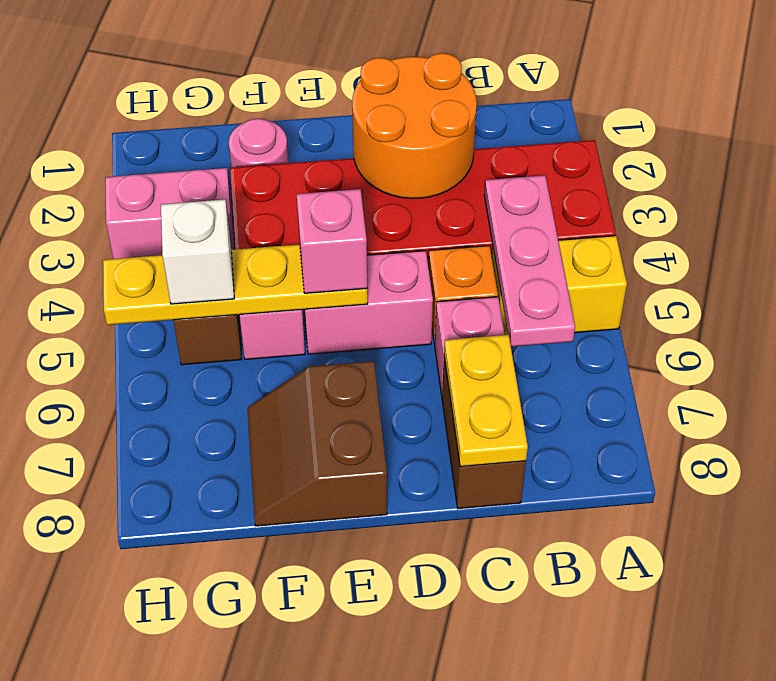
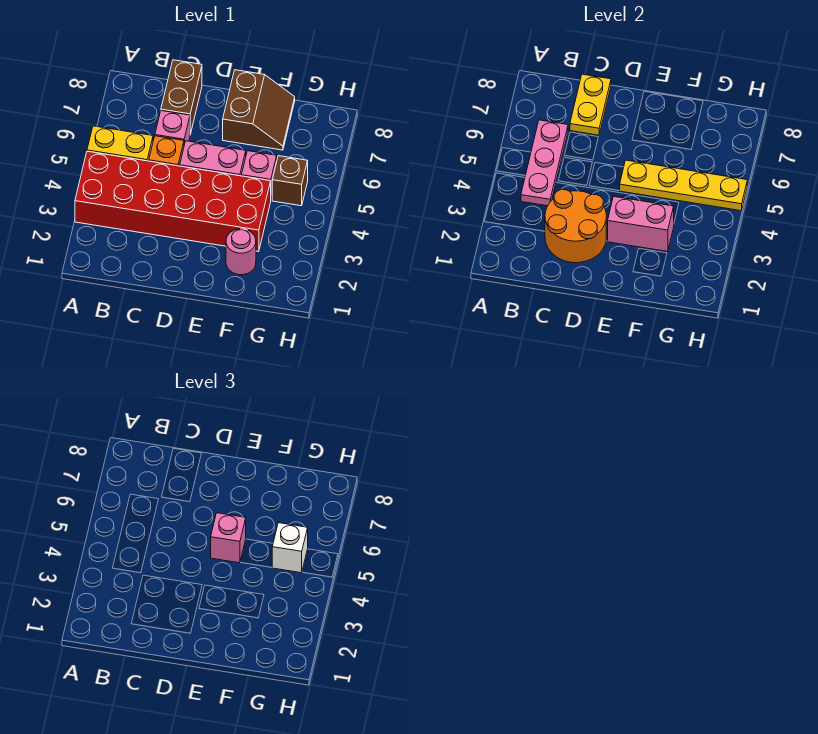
pink 1x2 brick [105,168,235,259] -> pink 1x2 brick moved to [608,197,674,252]

